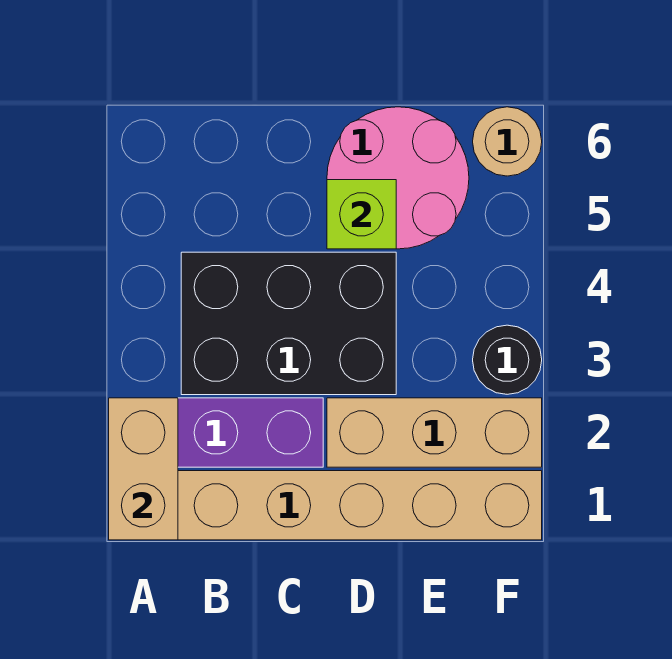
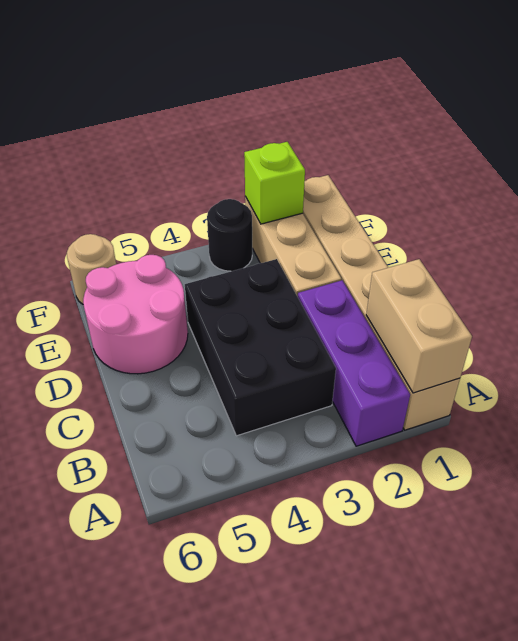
tan 1x2 brick [109,398,178,540] -> tan 1x2 brick turned to [366,259,472,393]
lime 1x1 brick [327,180,396,249] -> lime 1x1 brick moved to [244,142,305,224]

